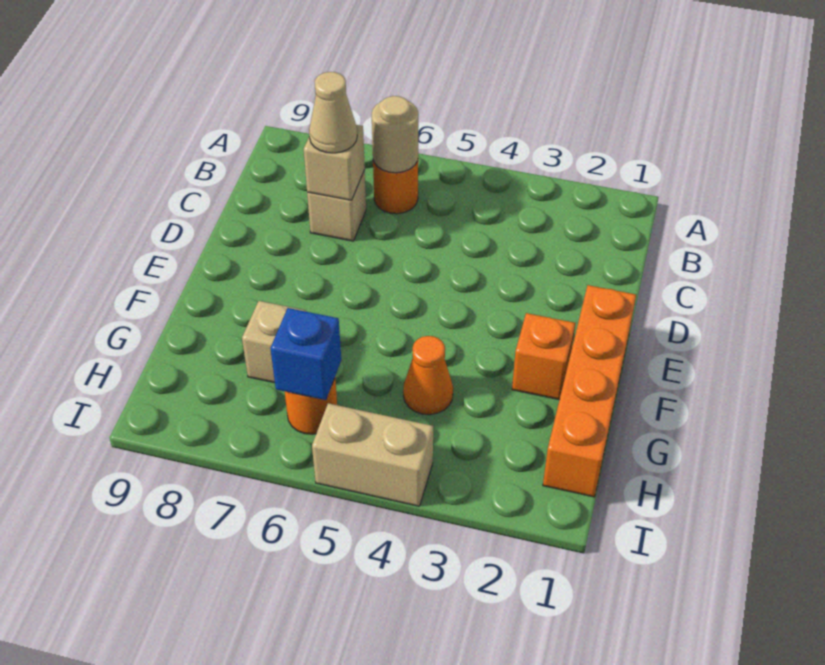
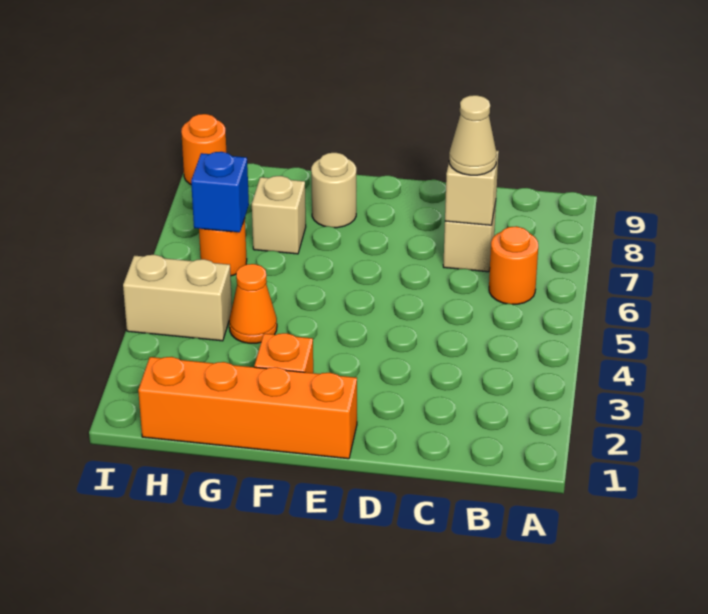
tan 1x1 round brick [372,96,418,173] -> tan 1x1 round brick moved to [311,153,356,228]
tan 1x2 brick [312,403,433,506] -> tan 1x2 brick turned to [123,255,232,341]
none -> orange 1x1 round brick [181,114,227,184]

